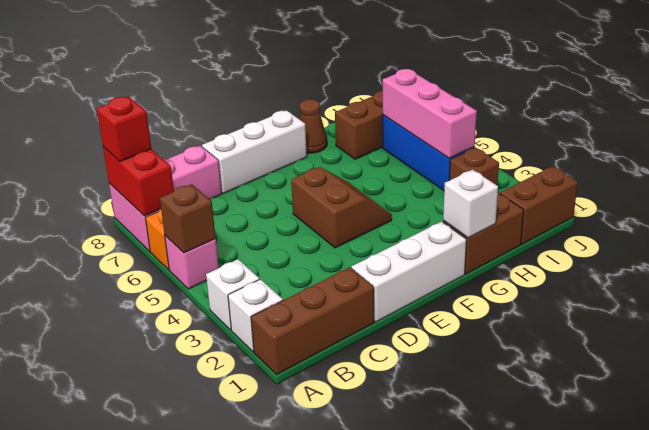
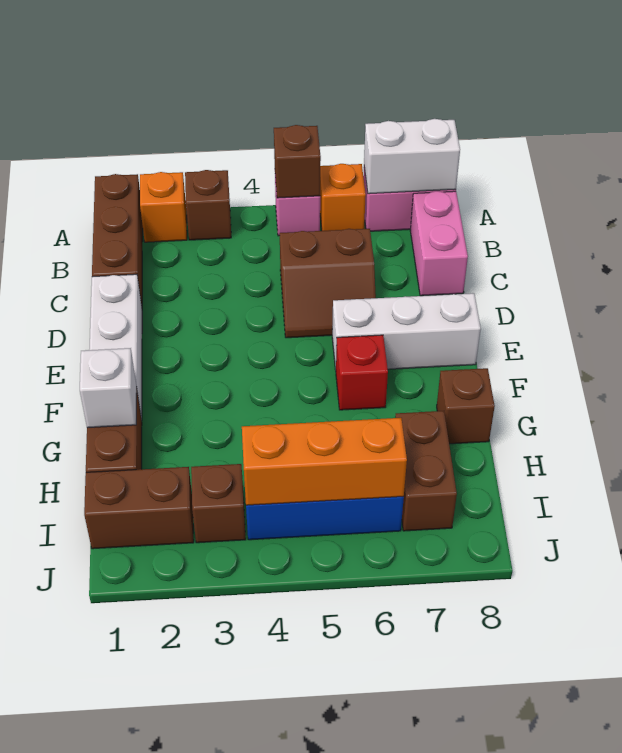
white 1x1 brick [228,279,283,352] -> orange 1x1 brick [140,172,187,242]
white 1x1 brick [206,259,260,330] -> brown 1x1 brick [185,170,231,240]
red 1x2 brick [103,147,174,216] -> white 1x2 brick [364,119,460,194]
red 1x1 brick [97,96,151,161] -> red 1x1 brick moved to [336,335,388,410]
white 1x3 brick [202,110,307,194] -> white 1x3 brick turned to [332,293,481,369]
brown 2x2 slope [291,167,392,248] -> brown 2x2 slope moved to [280,229,376,338]
brown 1x1 cone [300,99,327,153] -> brown 1x1 brick [437,368,495,444]
brown 1x2 brick [500,166,578,244] -> brown 1x2 brick turned to [84,467,194,549]
pink 1x3 brick [383,69,477,158] -> orange 1x3 brick [242,418,407,505]

